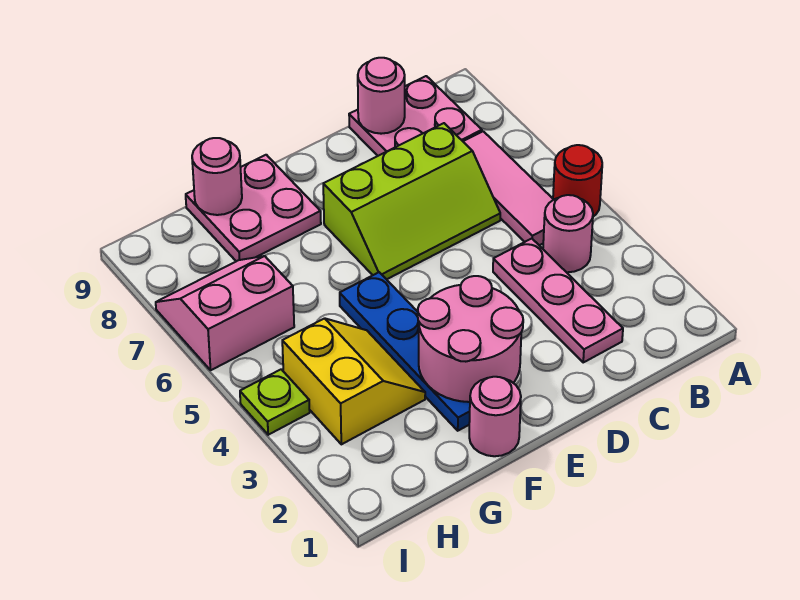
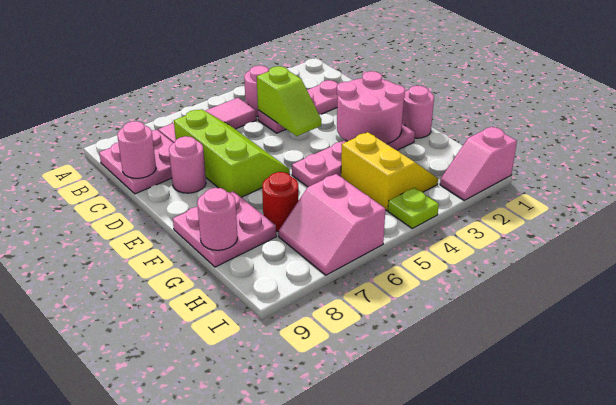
red 1x1 round brick [553,145,602,216] -> red 1x1 round brick moved to [262,172,299,231]
none -> lime 1x2 slope [257,66,321,136]
none -> pink 1x1 round brick [169,136,206,193]
blue 1x4 plate [340,272,470,431] -> pink 1x4 plate [292,124,415,187]
yellow 2x2 slope [282,318,425,444] -> yellow 2x2 slope turned to [341,132,438,211]
none -> pink 1x2 slope [440,127,517,200]

